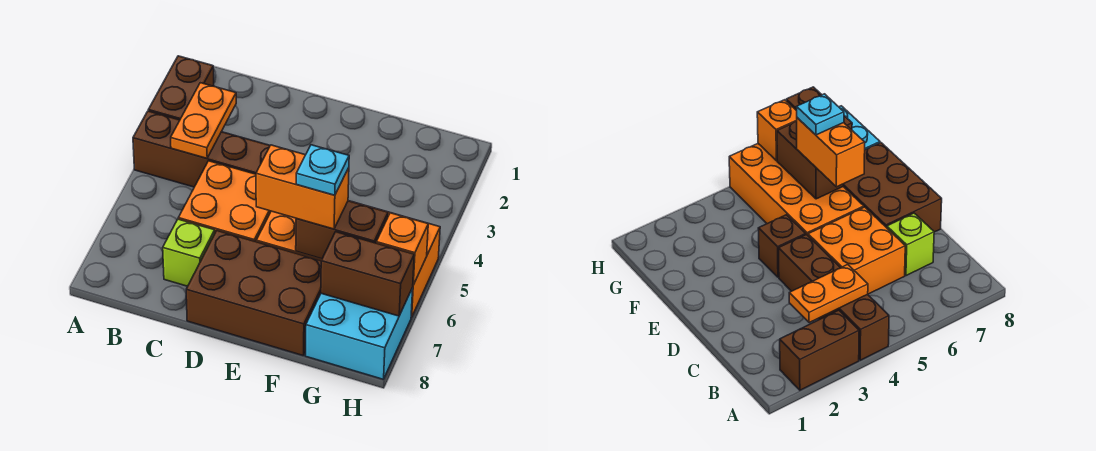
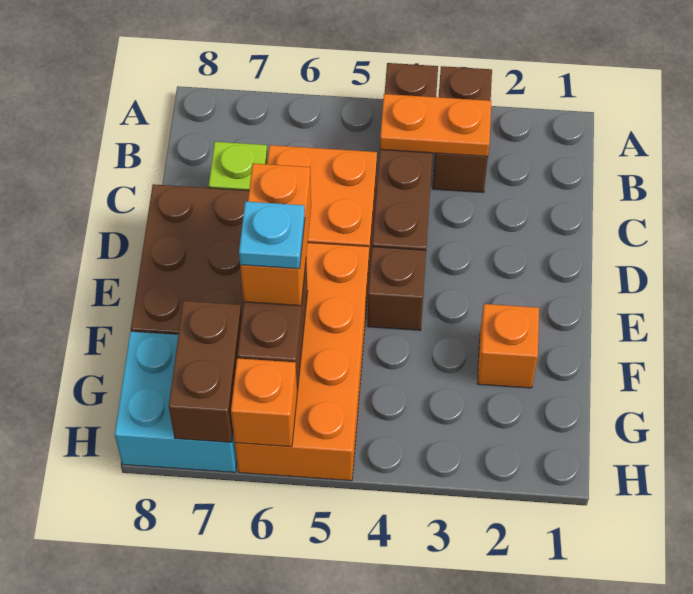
brown 1x2 brick [148,56,214,120] -> brown 1x2 brick turned to [433,66,492,192]
none -> orange 1x1 brick [477,304,539,388]

